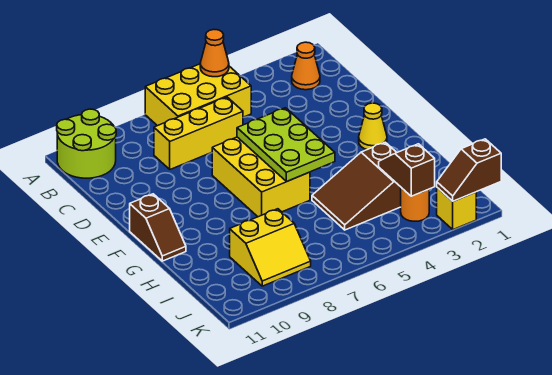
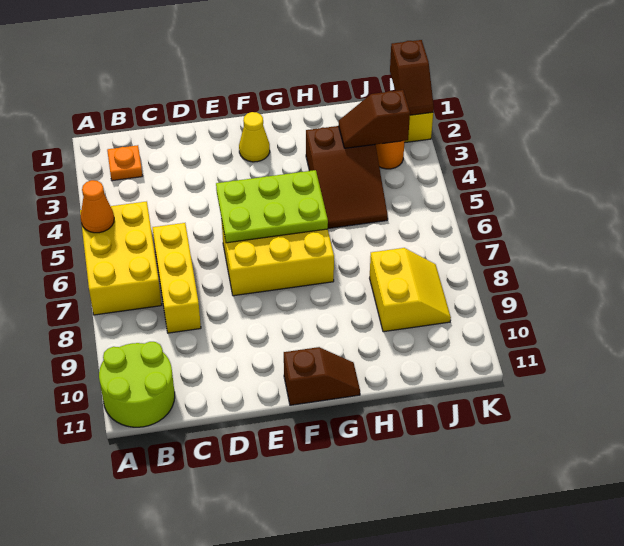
orange 1x1 cone [292,42,320,90] -> orange 1x1 plate [107,145,142,181]

